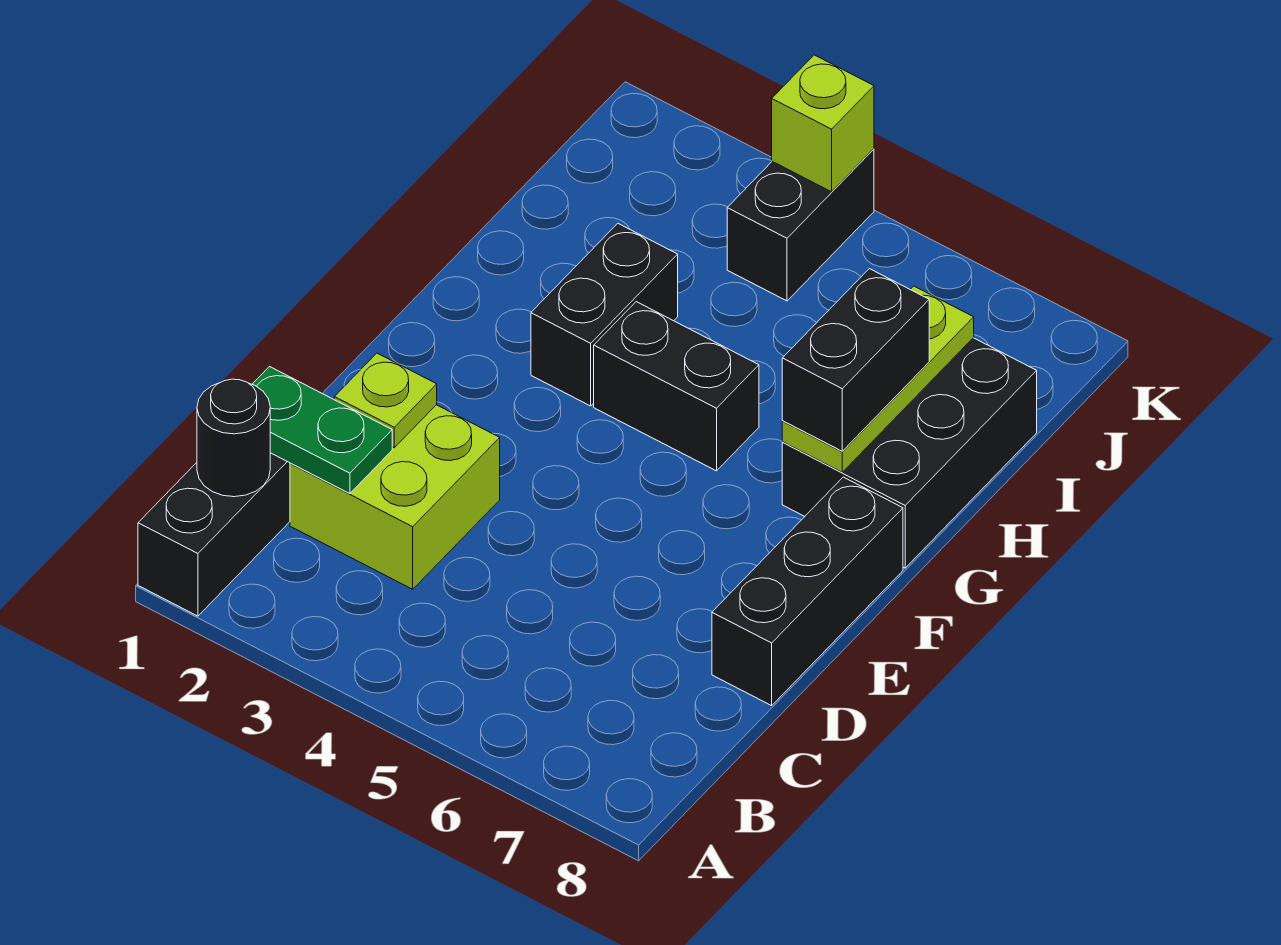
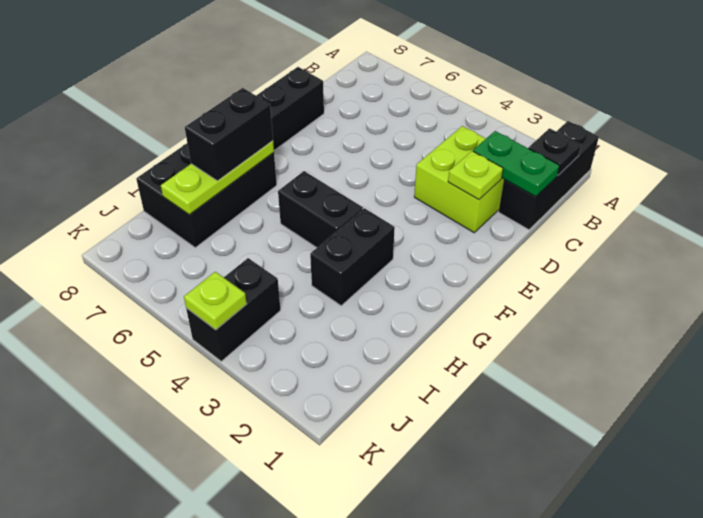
black 1x1 round brick [197,379,270,497] -> black 1x1 plate [528,128,581,175]
lime 1x1 brick [772,55,874,192] -> lime 1x1 plate [184,272,247,330]

